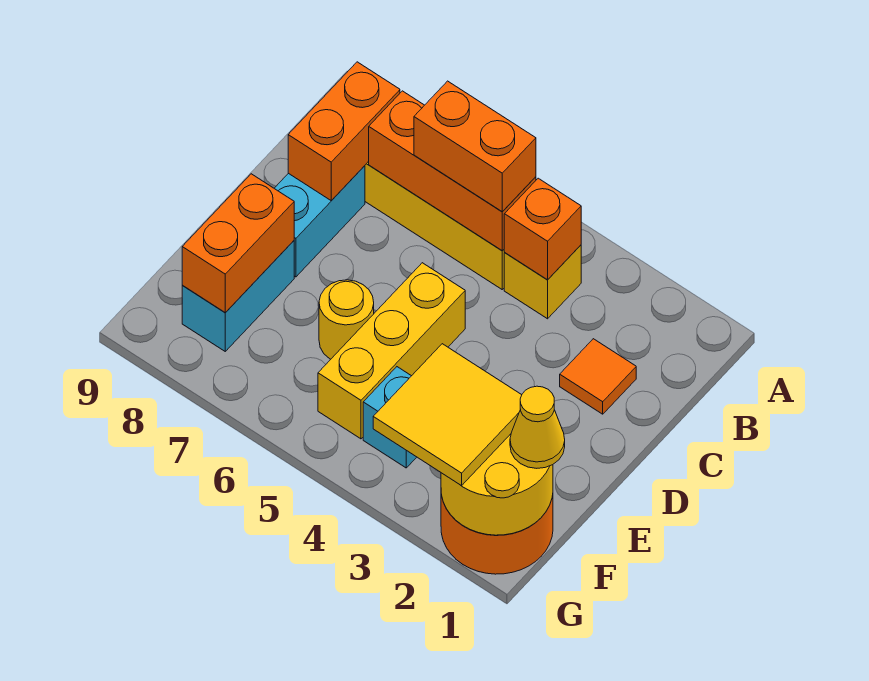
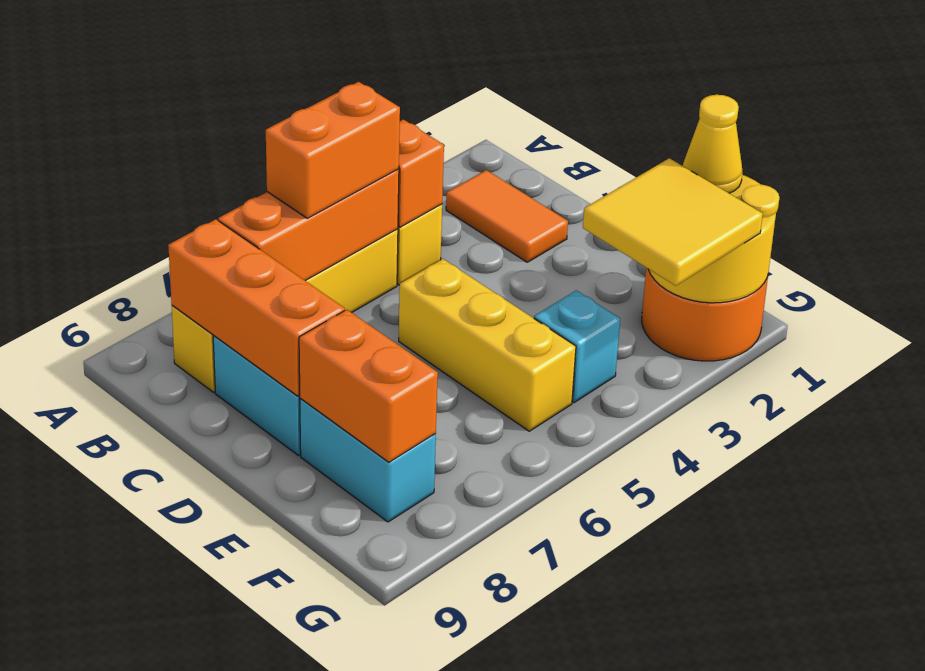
orange 1x2 brick [288,62,400,201] -> orange 1x3 brick [168,219,345,396]
orange 1x1 tile [560,339,636,414] -> orange 1x2 tile [446,170,568,262]
yellow 1x1 round brick [319,280,374,359] -> none

